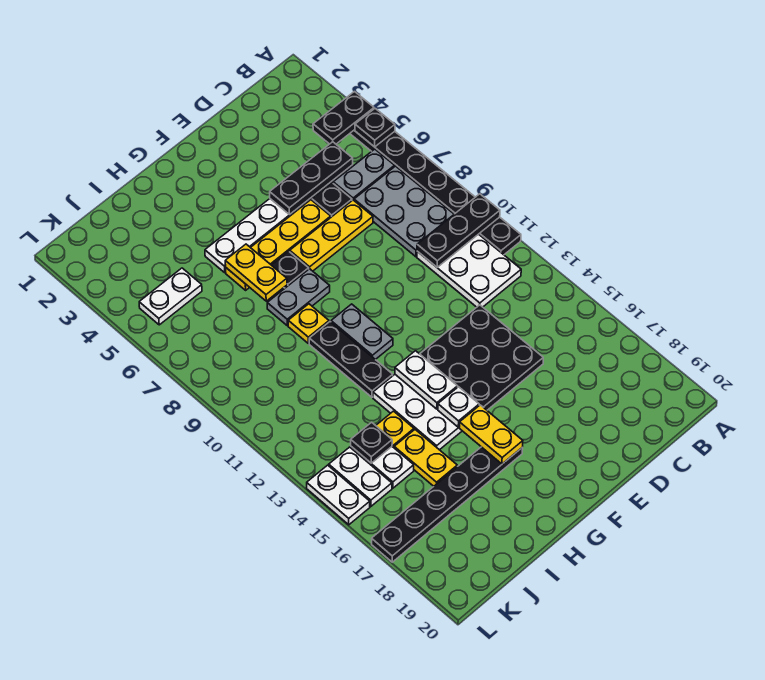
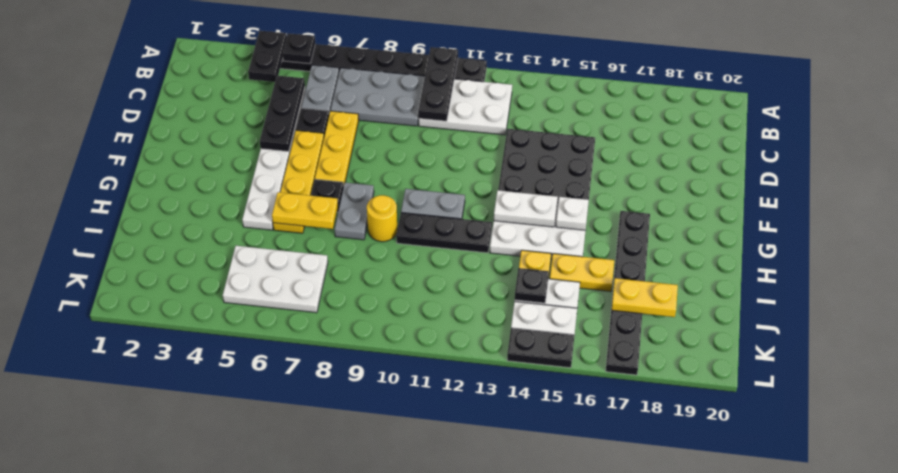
yellow 1x2 plate [459,405,523,464] -> yellow 1x2 plate moved to [611,278,678,317]
yellow 1x1 plate [288,304,329,344] -> yellow 1x1 round brick [367,195,397,242]
white 1x2 plate [139,268,202,325] -> white 2x3 plate [223,246,328,313]
white 1x2 plate [307,465,370,525] -> black 1x2 plate [507,328,574,368]

